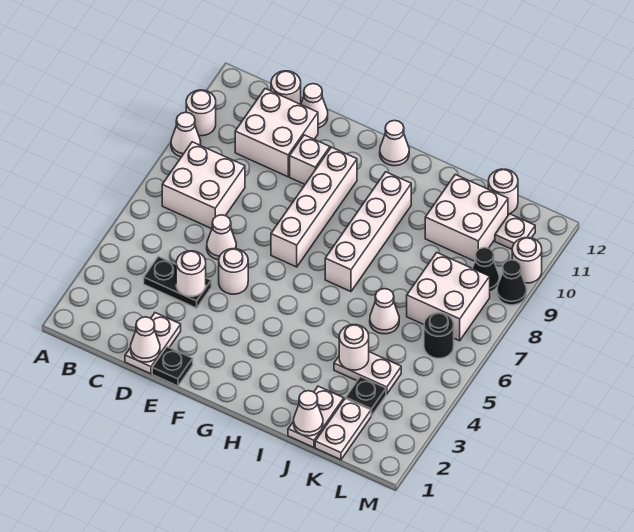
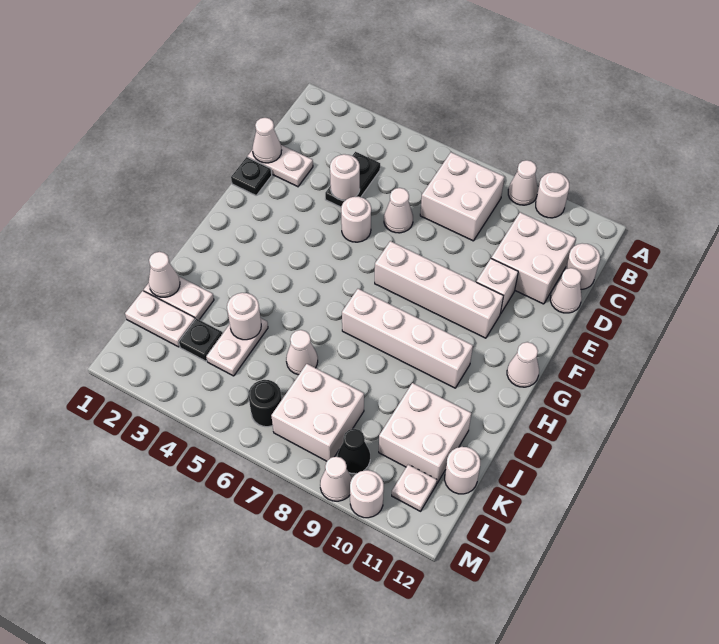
black 1x1 cone [497,260,527,305] -> white 1x1 cone [320,457,352,501]

